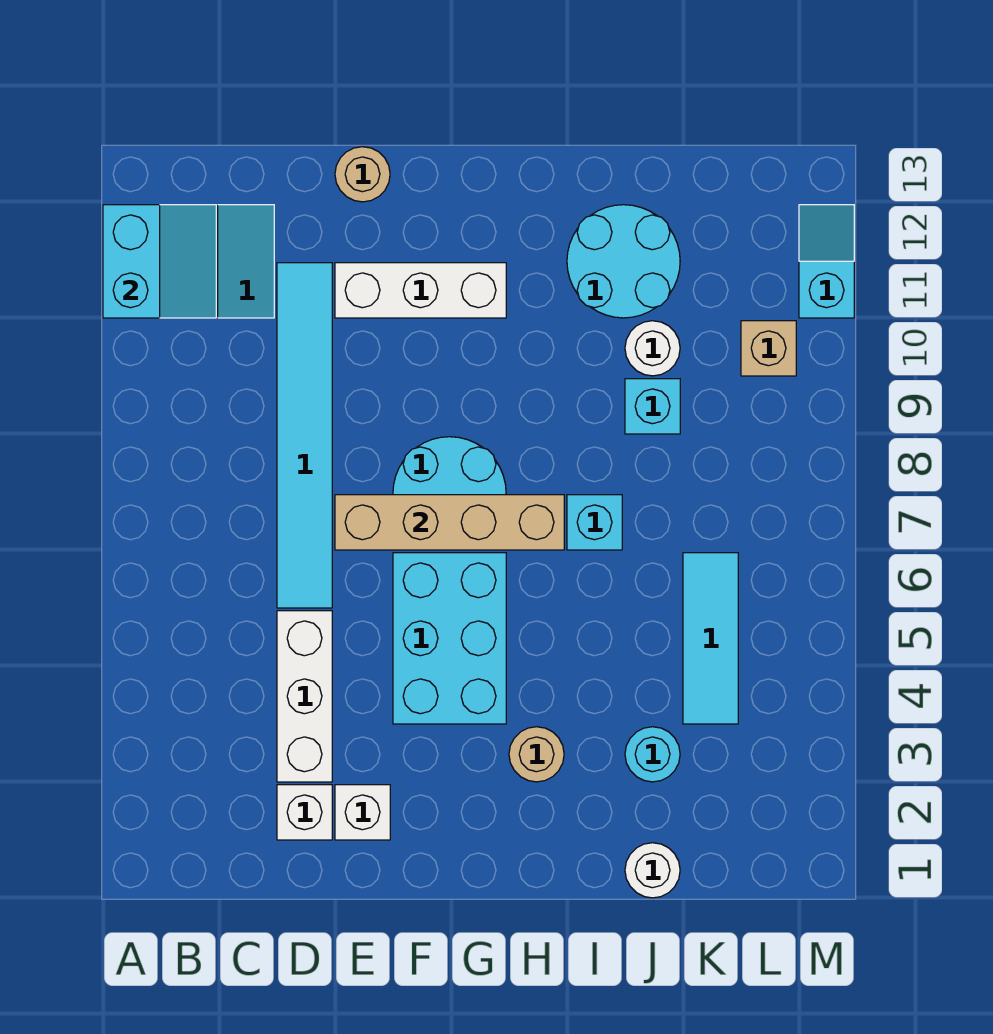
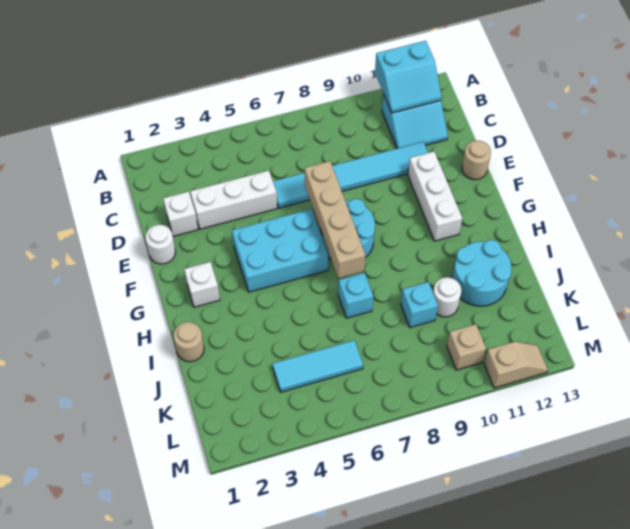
white 1x1 brick [335,785,390,840] -> white 1x1 brick moved to [184,262,220,307]
tan 1x1 round brick [509,727,564,782] -> tan 1x1 round brick moved to [173,322,204,362]
white 1x1 round brick [625,843,680,898] -> white 1x1 round brick moved to [145,225,176,264]
cyan 1x1 round brick [625,727,680,782] -> none
cyan 1x2 slope [799,205,854,318] -> tan 1x2 slope [484,342,548,388]

